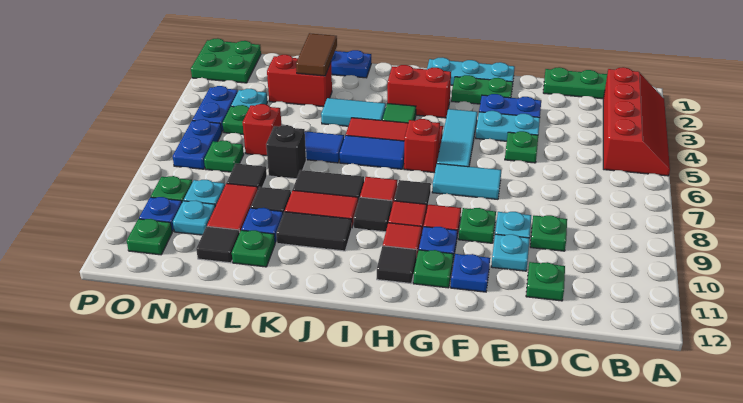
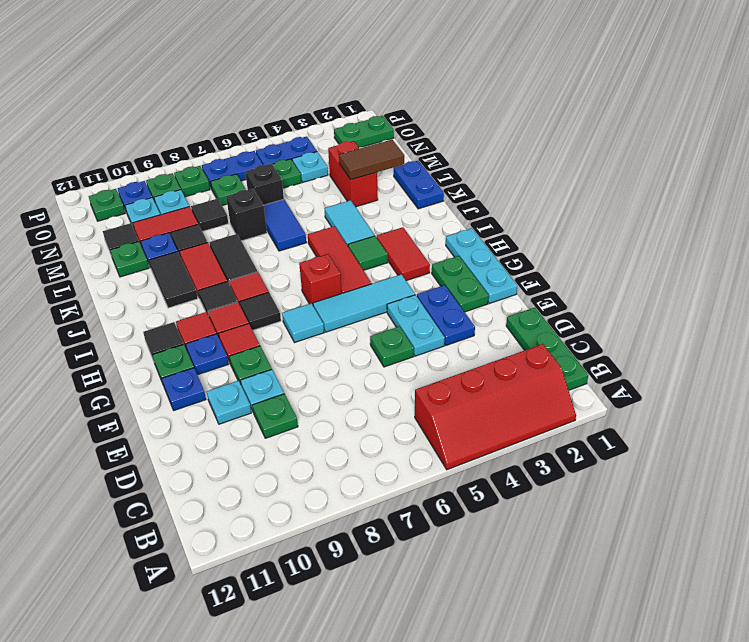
green 1x1 plate [526,262,565,301] -> green 1x1 plate moved to [174,166,210,197]
cyan 1x2 tile [432,164,501,199] -> cyan 1x1 tile [282,303,324,343]
red 1x2 brick [387,65,451,118] -> red 1x2 tile [377,227,430,281]
blue 1x2 tile [340,135,404,169] -> none
red 1x1 brick [243,104,281,156] -> black 1x1 brick [245,164,284,205]
green 2x2 plate [191,38,261,83] -> green 1x2 plate [334,116,394,147]

